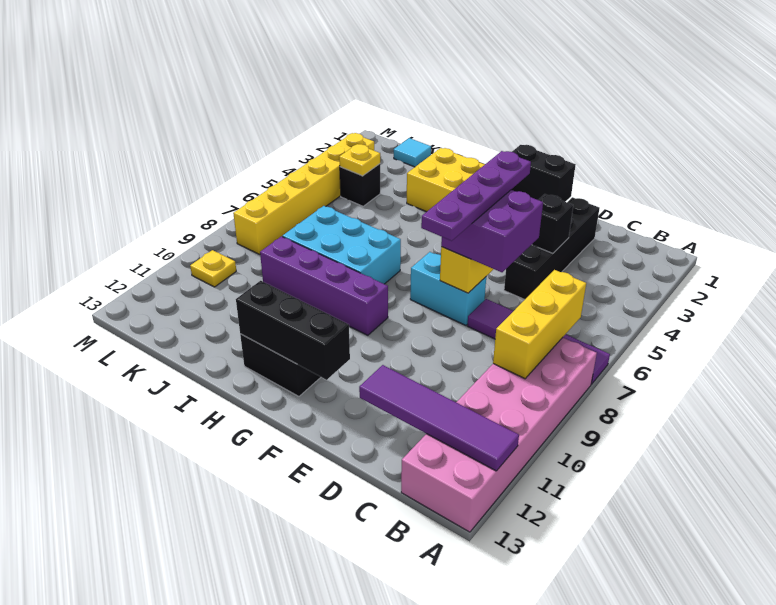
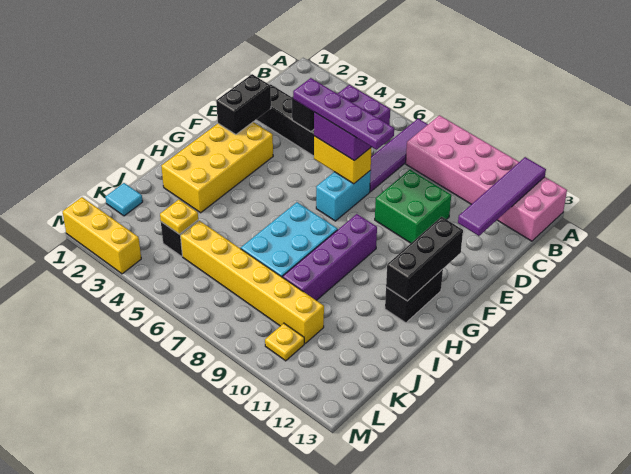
yellow 1x3 brick [493,270,586,379] -> yellow 1x3 brick moved to [63,197,141,274]
none -> green 2x2 brick [375,170,451,243]
yellow 1x6 brick [233,133,374,254] -> yellow 1x6 brick moved to [181,221,324,343]

